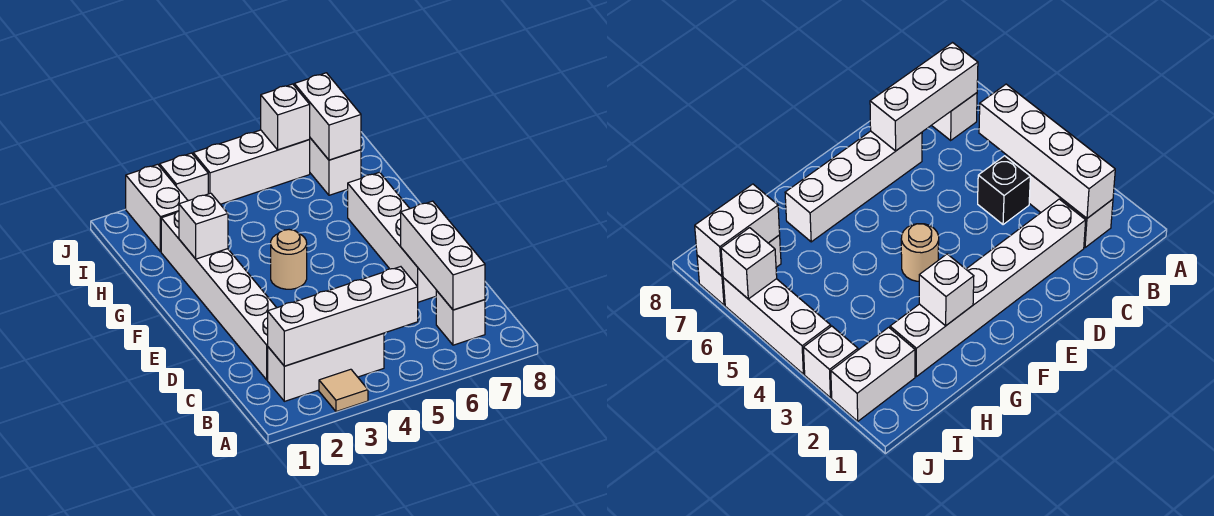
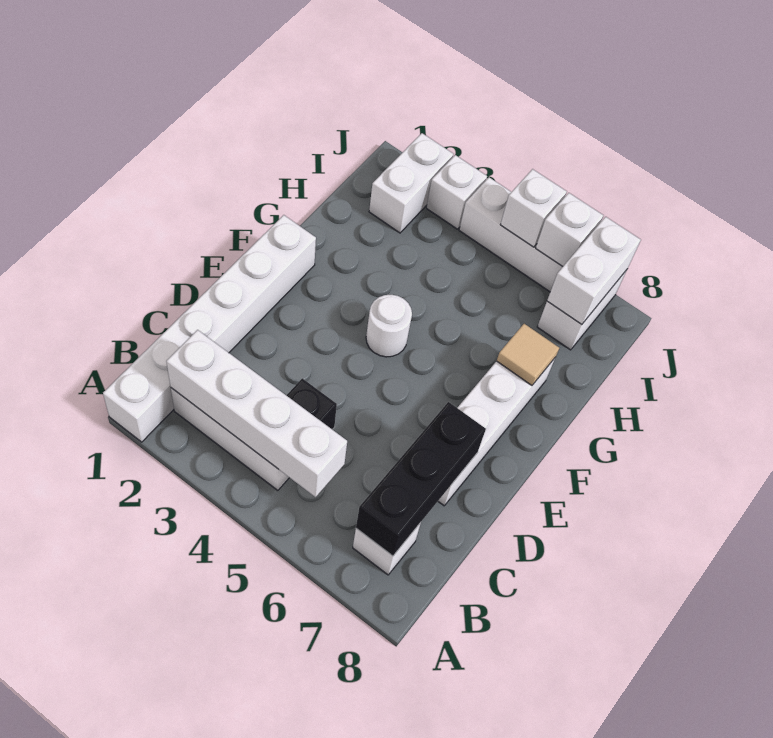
tan 1x1 tile [319,369,368,412] -> tan 1x1 tile moved to [497,324,559,385]
white 1x3 brick [401,201,485,310] -> black 1x3 brick [356,402,486,556]
white 1x6 brick [161,211,276,380] -> white 1x6 brick moved to [103,215,316,442]
tan 1x1 round brick [271,230,307,289] -> white 1x1 round brick [366,295,412,357]
white 1x1 brick [179,193,228,259] -> white 1x1 brick moved to [500,169,567,247]

